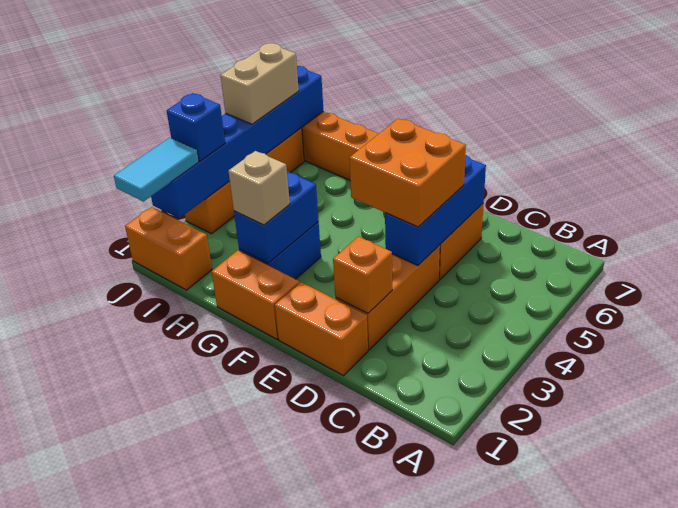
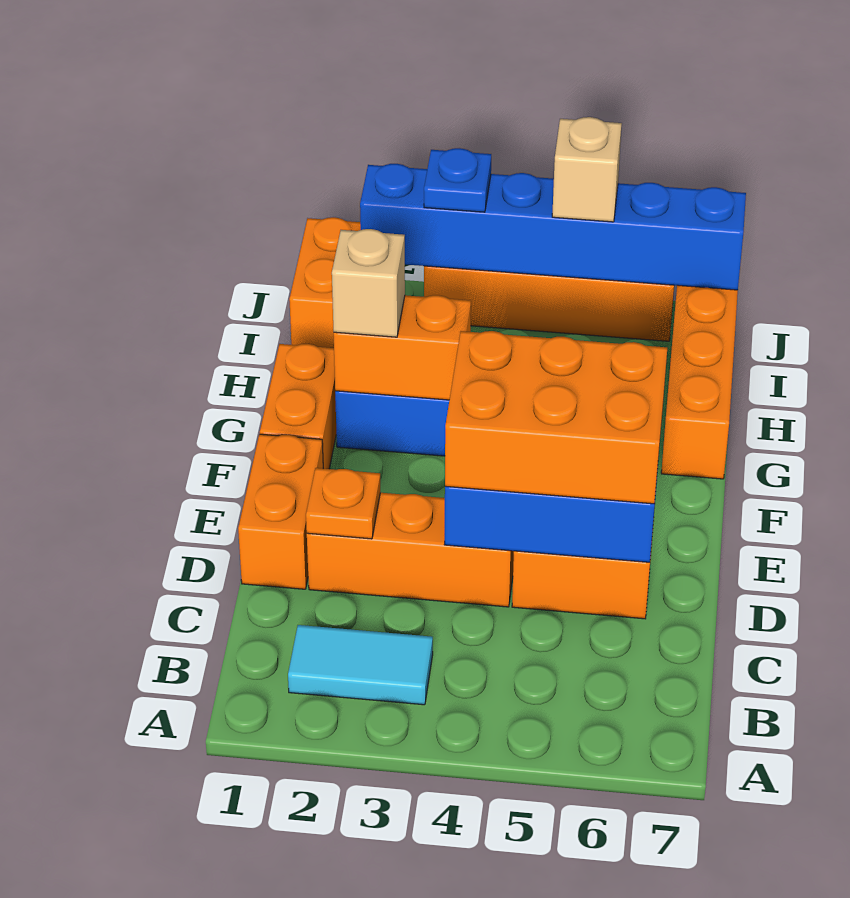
orange 1x1 brick [333,236,392,313] -> orange 1x1 plate [306,468,380,539]
orange 2x2 brick [350,119,466,227] -> orange 2x3 brick [445,331,667,504]
blue 1x2 brick [234,171,319,263] -> orange 1x2 brick [334,295,471,400]
cyan 1x2 tile [114,138,199,201] -> cyan 1x2 tile moved to [288,625,433,705]
blue 1x1 brick [167,93,225,161] -> blue 1x1 plate [424,148,491,212]
tan 1x2 brick [220,43,299,124] -> tan 1x1 brick [552,117,622,222]

